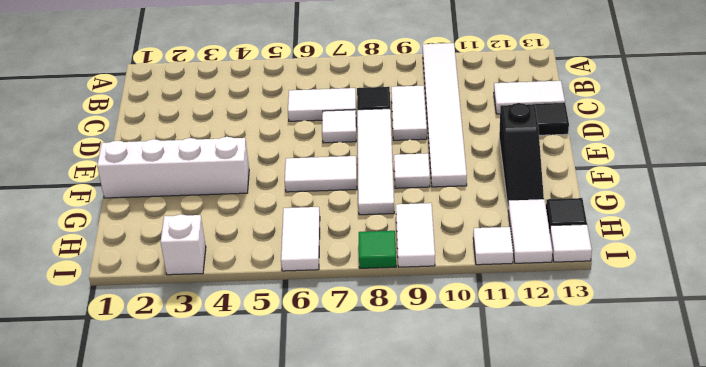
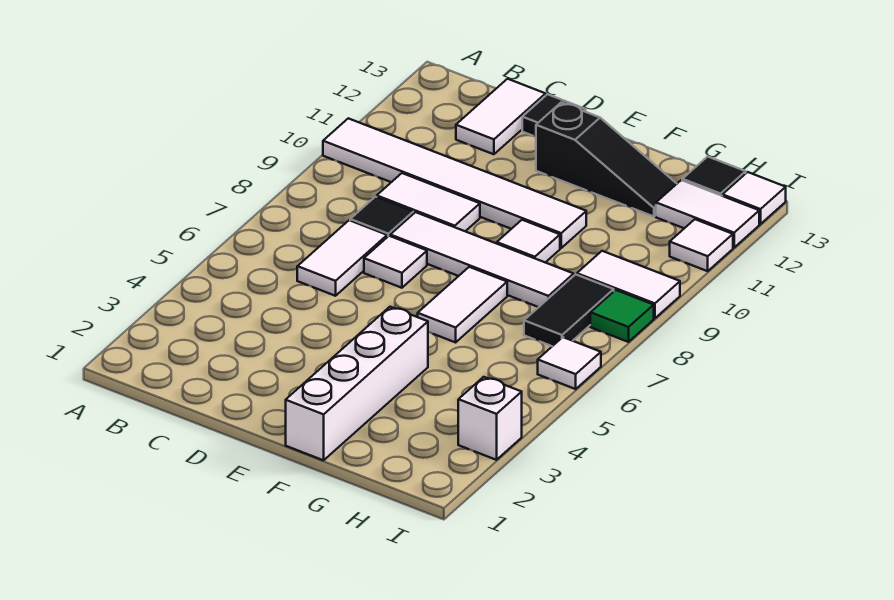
white 1x2 tile [281,207,320,271] -> white 1x1 tile [538,337,601,389]
none -> black 1x2 tile [524,274,614,346]

